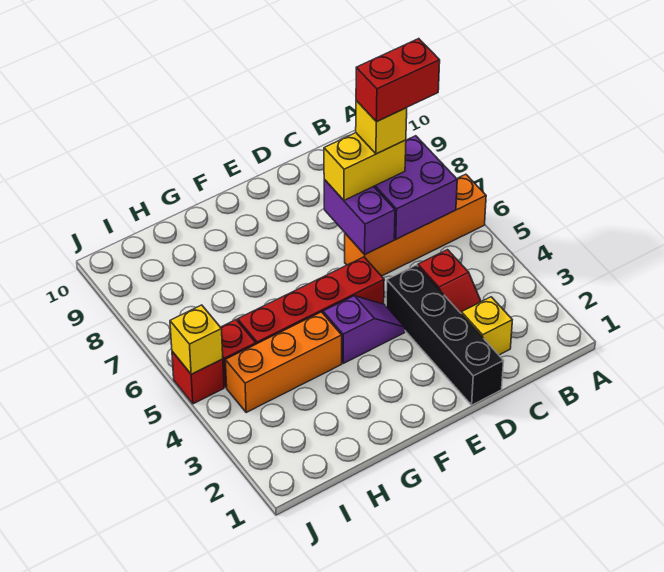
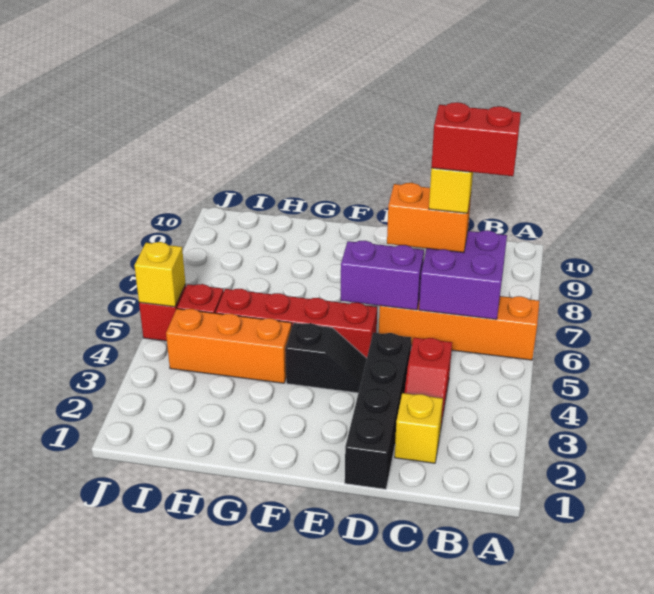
yellow 1x2 brick [324,133,406,200] -> orange 1x2 brick [387,183,471,253]
purple 1x2 brick [324,180,395,254] -> purple 1x2 brick turned to [341,241,424,310]
purple 1x2 slope [323,296,405,364] -> black 1x2 slope [285,323,367,393]

